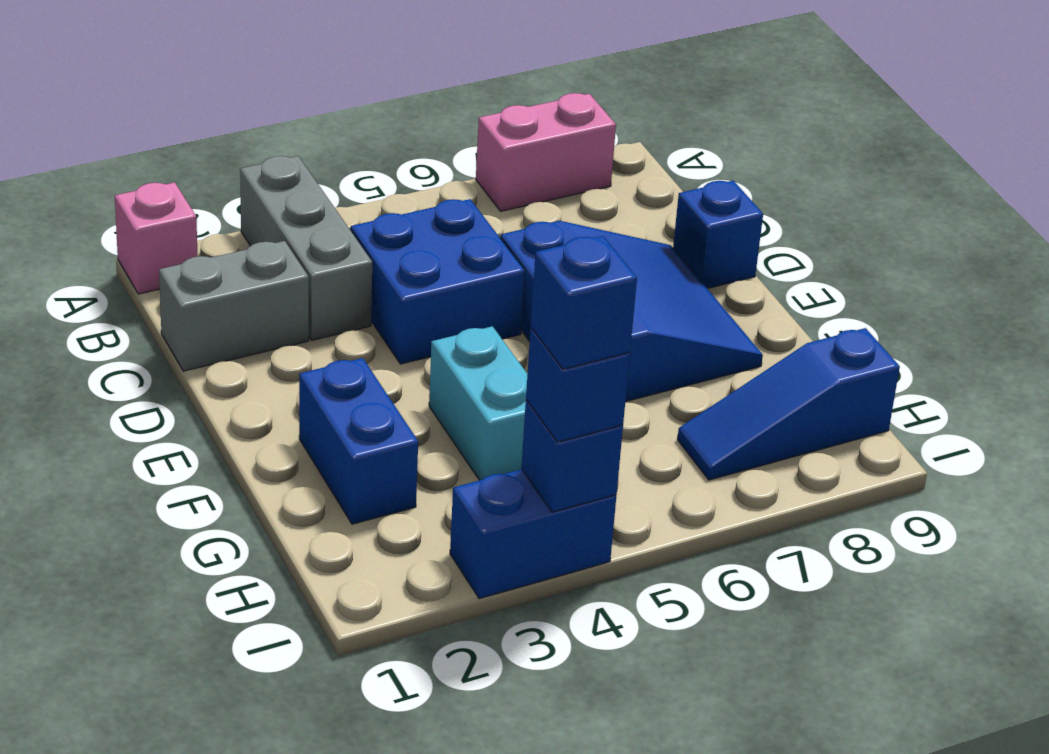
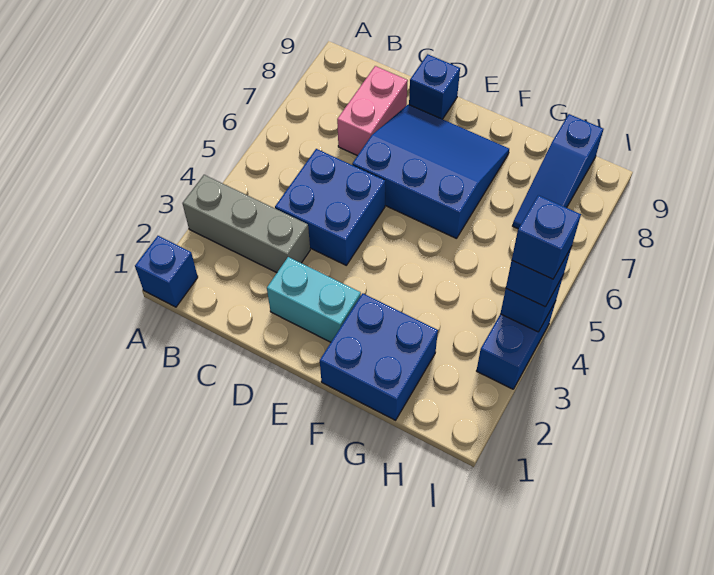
pink 1x1 brick [115,182,198,294] -> blue 1x1 brick [135,236,198,307]
pink 1x2 brick [476,93,616,211] -> pink 1x2 brick moved to [337,66,408,156]
grey 1x2 brick [159,241,309,371] -> none
blue 1x2 brick [299,358,418,524] -> blue 2x2 brick [320,293,438,420]
cyan 1x2 brick [429,326,527,480] -> cyan 1x2 brick moved to [267,257,361,342]

